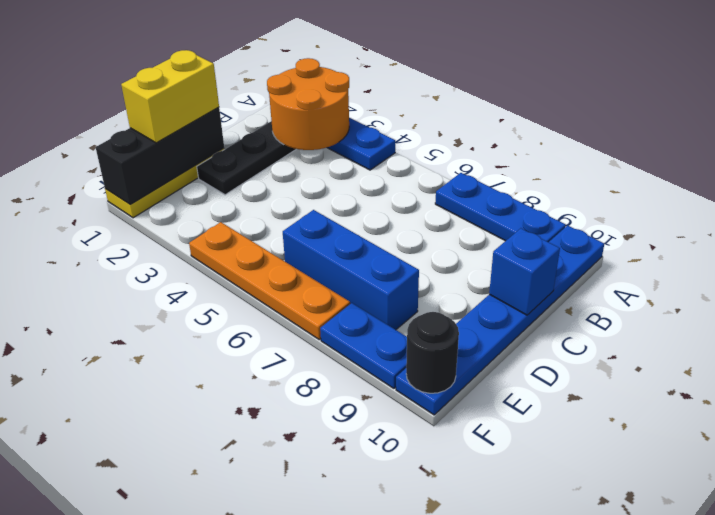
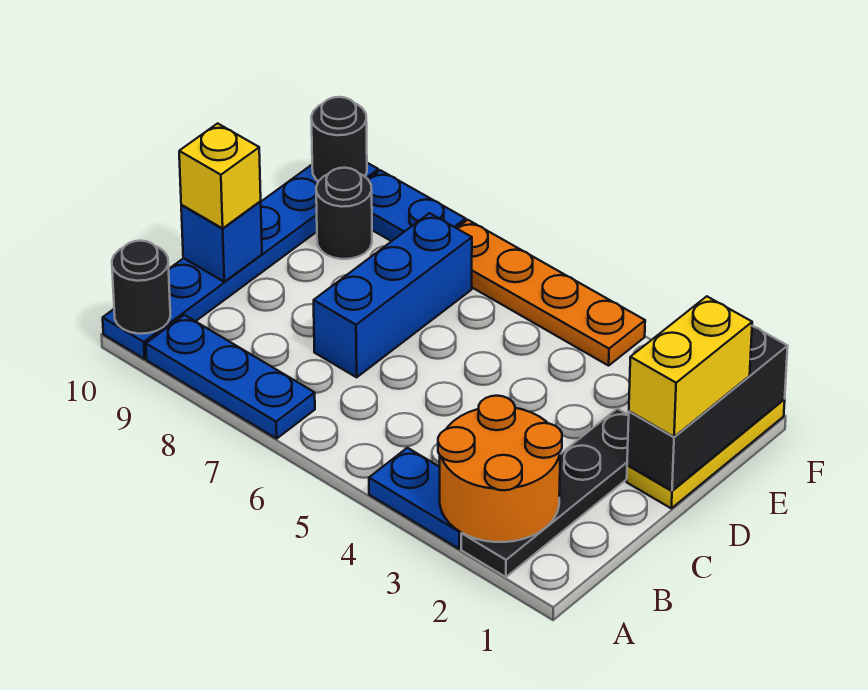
none -> black 1x1 round brick [112,241,170,334]
none -> yellow 1x1 brick [179,123,261,228]
blue 1x3 brick [283,210,419,330] -> blue 1x3 brick turned to [314,213,472,377]
none -> black 1x1 round brick [316,168,372,259]

